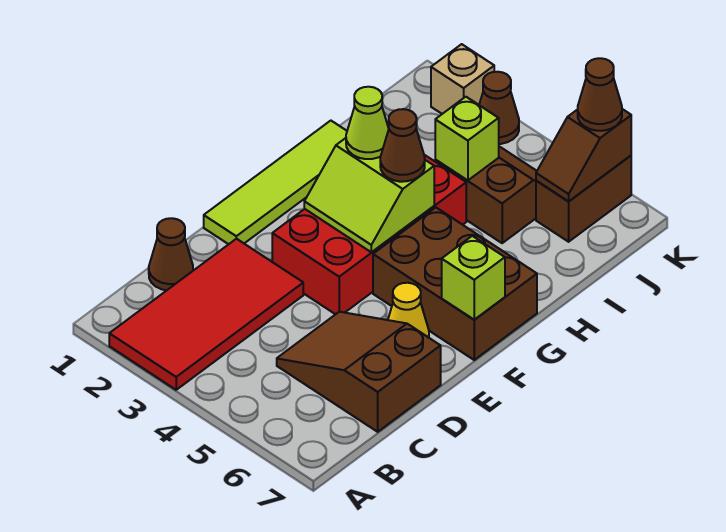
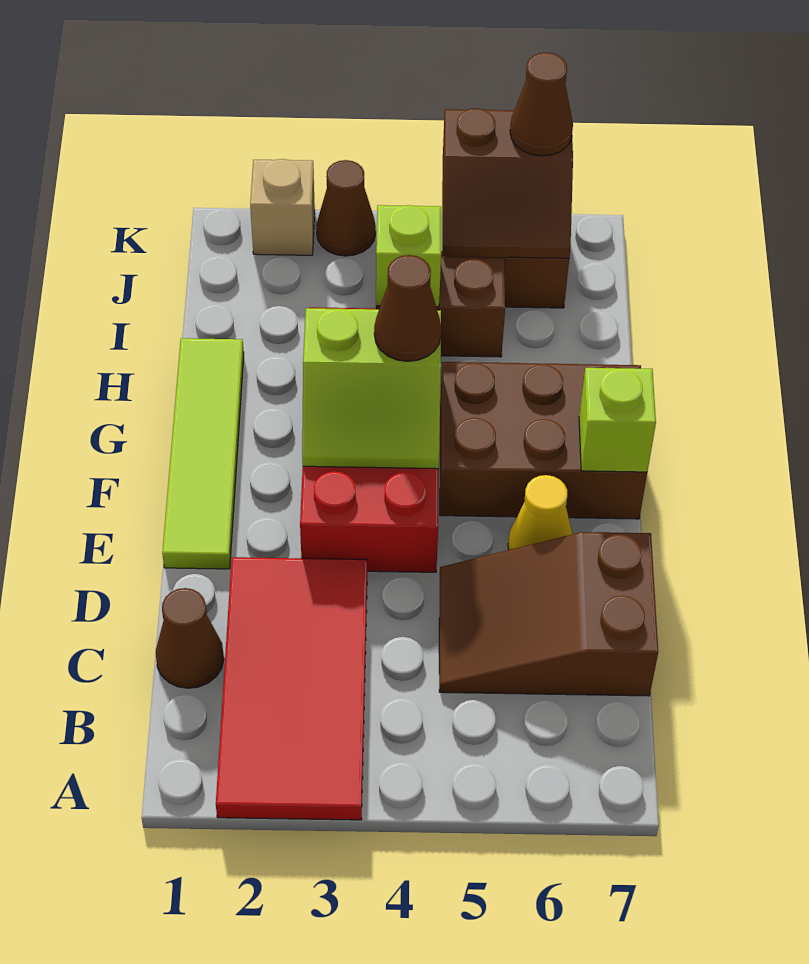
lime 1x1 cone [346,87,389,159] -> none
brown 1x2 slope [536,109,631,202] -> brown 2x2 slope [442,108,573,258]

